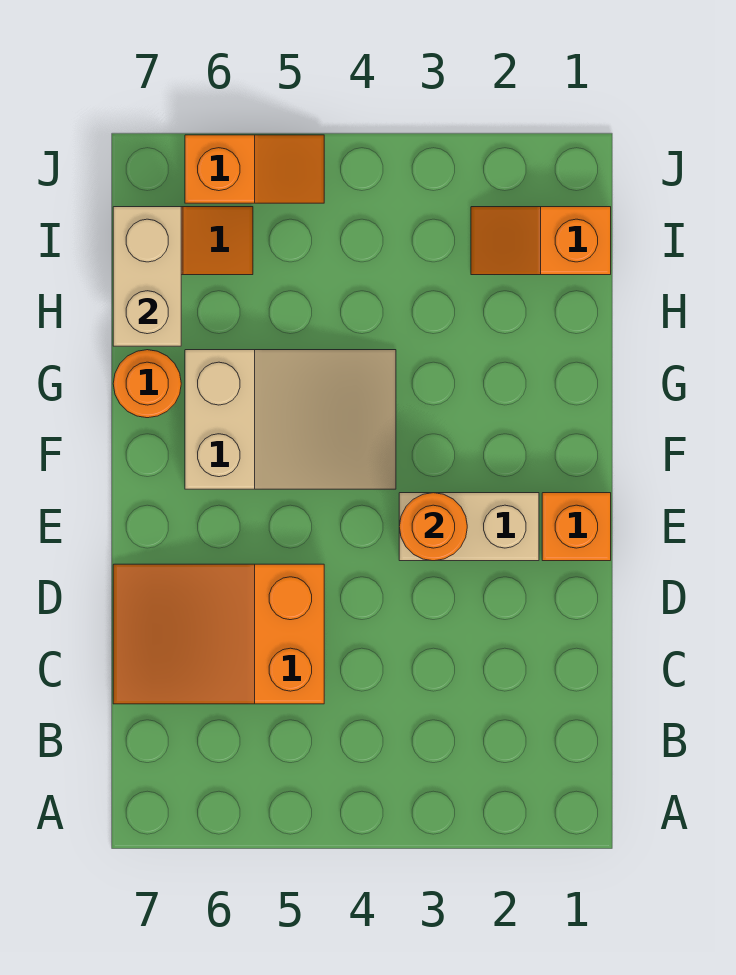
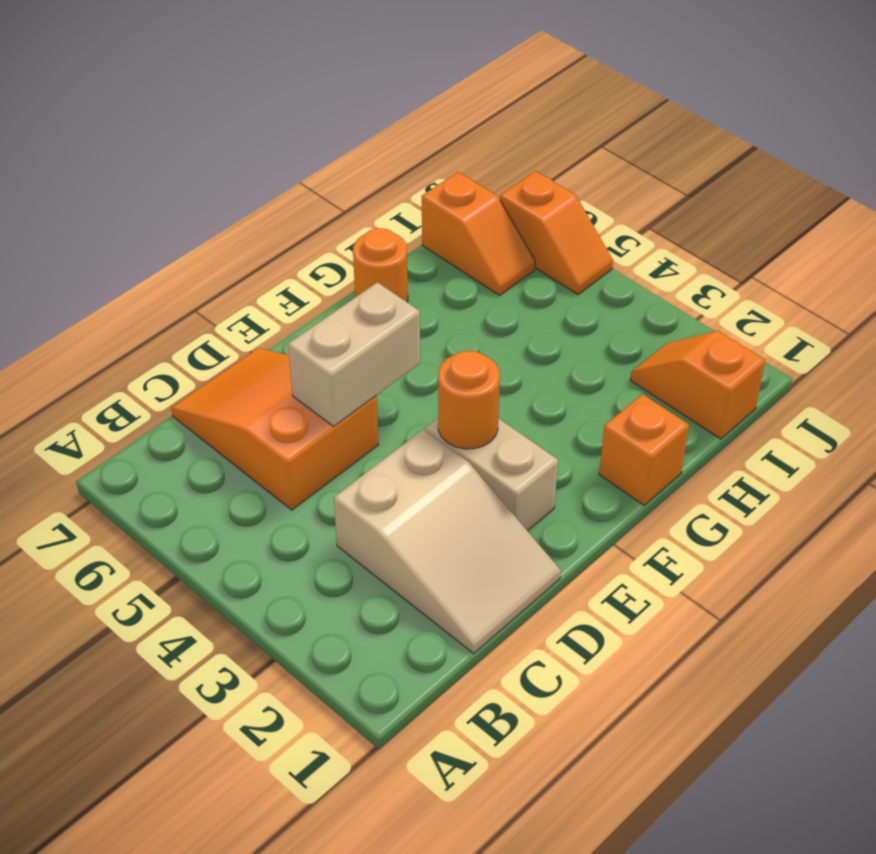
orange 1x1 brick [542,493,611,561] -> orange 1x1 brick moved to [599,394,689,505]
tan 2x3 slope [185,350,396,489] -> tan 2x3 slope moved to [334,429,561,653]
tan 1x2 brick [113,207,181,346] -> tan 1x2 brick moved to [288,282,420,426]

